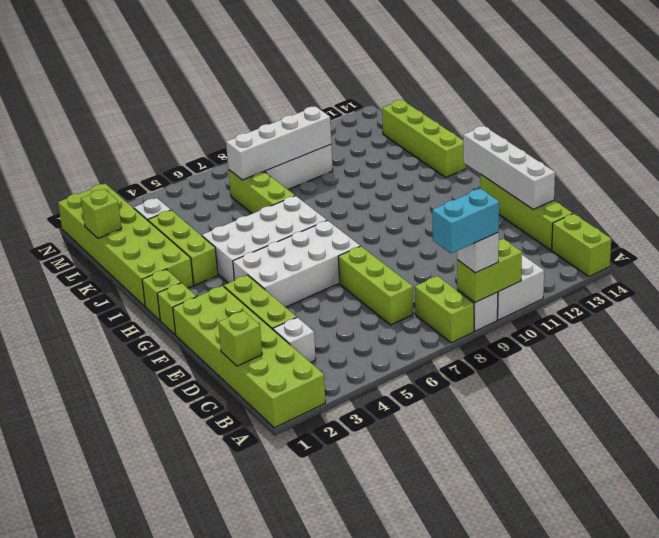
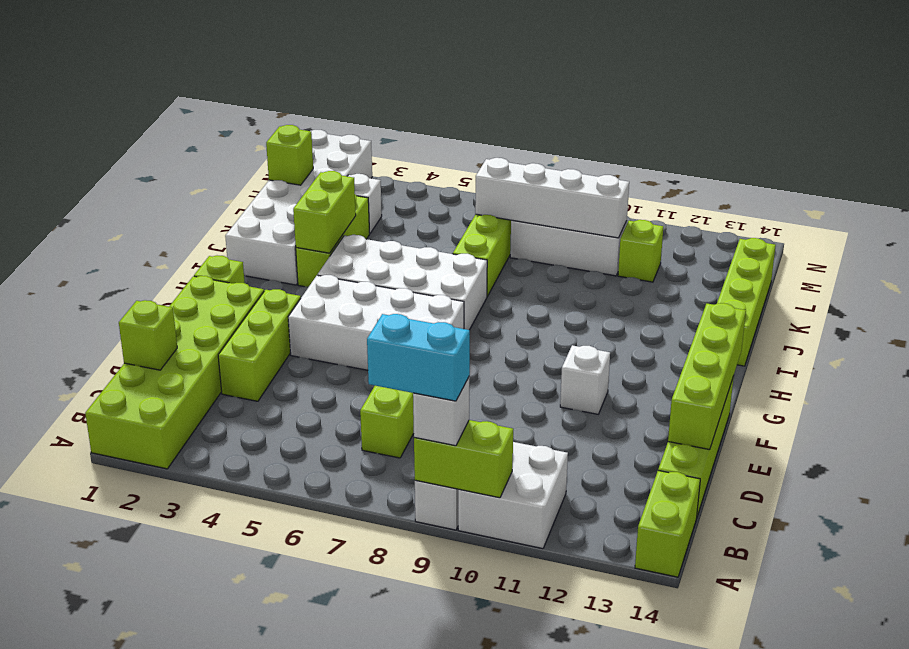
lime 1x2 brick [415,276,474,343] -> lime 1x2 brick moved to [293,171,356,253]
white 1x1 brick [273,317,316,362] -> white 1x1 brick moved to [560,345,610,414]
white 1x4 brick [463,126,555,209] -> lime 1x4 brick [668,303,746,450]
lime 1x1 brick [142,269,181,320] -> lime 1x1 brick moved to [618,220,663,282]
lime 2x6 brick [58,184,193,306] -> white 2x6 brick [225,130,372,285]

